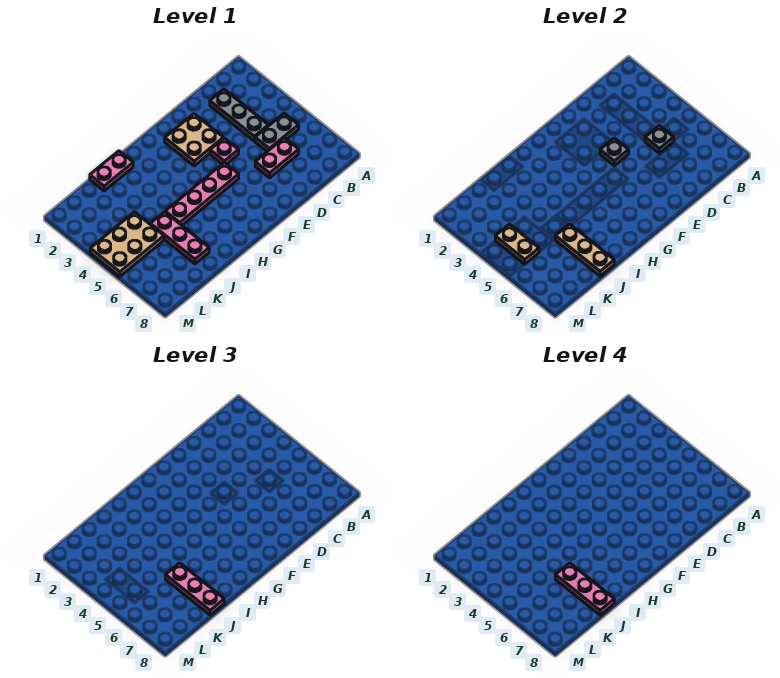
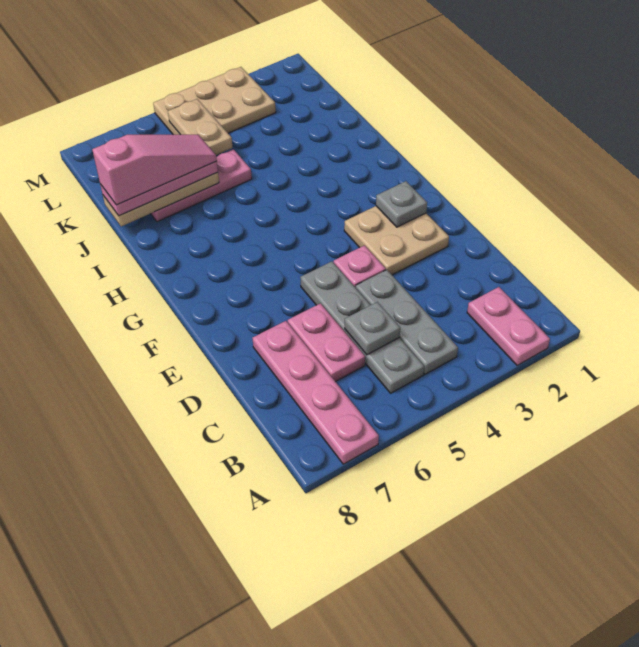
grey 1x2 plate [255,113,299,151] -> grey 1x4 plate [300,262,424,393]
grey 1x3 plate [210,89,269,141] -> grey 1x3 plate turned to [356,270,458,374]
grey 1x1 plate [600,138,629,166] -> grey 1x1 plate moved to [376,181,427,227]
pink 1x4 plate [165,162,239,225] -> pink 1x4 plate moved to [252,321,379,464]
pink 1x2 plate [90,151,133,191] -> pink 1x2 plate moved to [467,287,550,365]
pink 1x3 plate [555,563,614,615] -> pink 1x3 slope [92,135,217,205]
tan 2x3 plate [90,212,164,276] -> tan 2x3 plate turned to [153,67,276,135]
tan 1x2 plate [495,224,539,264] -> tan 1x2 plate turned to [168,99,233,155]

